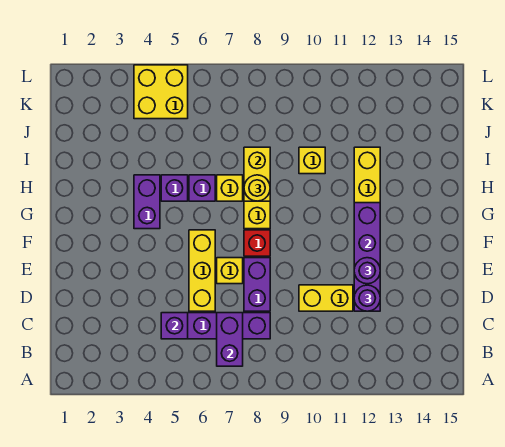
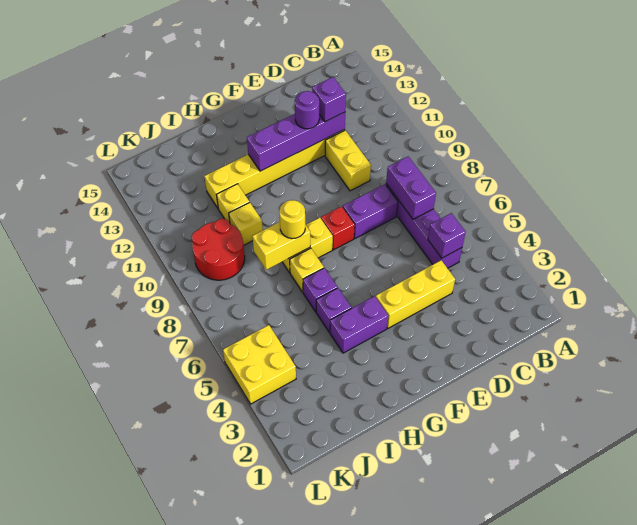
purple 1x2 brick [217,313,243,366] -> purple 1x2 brick turned to [386,156,436,219]
yellow 1x3 brick [189,230,215,311] -> yellow 1x3 brick moved to [376,260,455,328]
purple 1x1 round brick [354,285,380,311] -> purple 1x1 brick [312,77,346,122]
yellow 1x1 brick [217,258,243,284] -> yellow 1x1 brick moved to [217,184,249,223]
none -> red 2x2 round brick [192,219,245,280]

